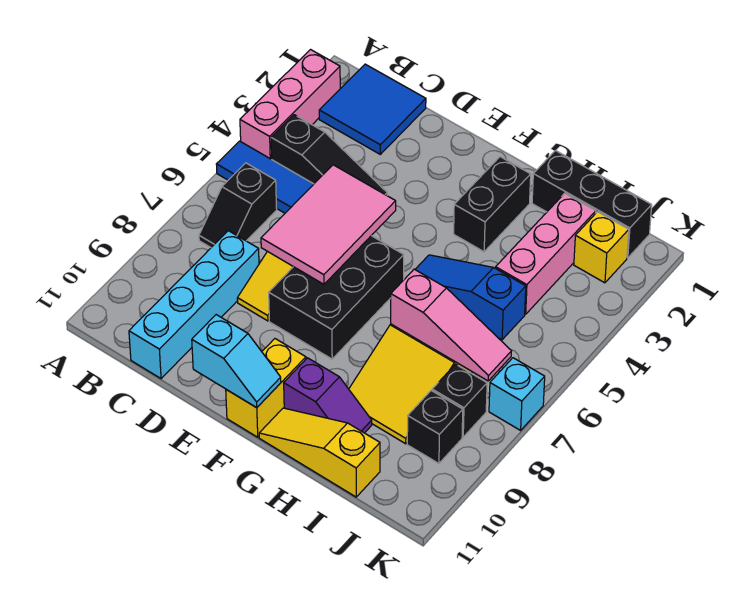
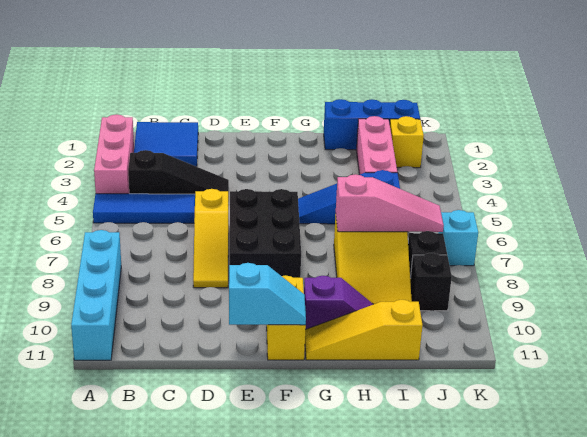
black 1x2 slope [199,163,277,247] -> none
cyan 1x4 brick [129,231,259,379] -> cyan 1x4 brick moved to [71,230,121,360]
pink 2x3 tile [261,165,396,284] -> none
black 1x2 brick [454,157,531,252] -> none
black 1x3 brick [532,151,652,258] -> blue 1x3 brick [324,99,420,150]

